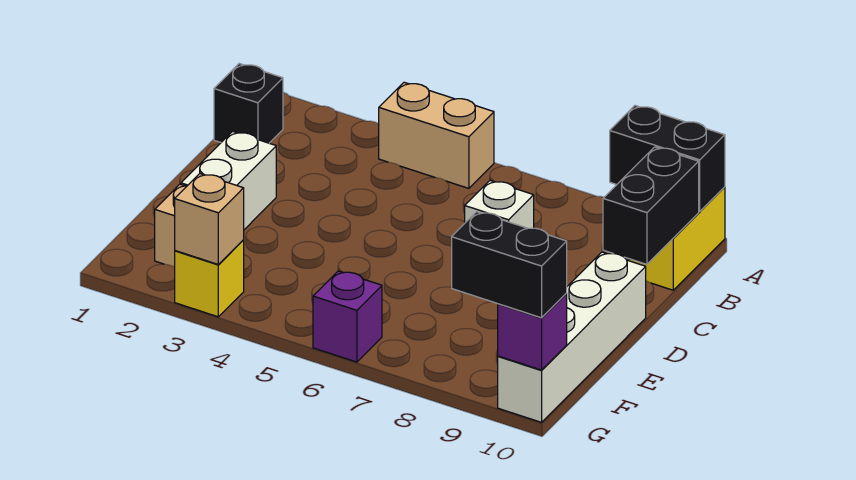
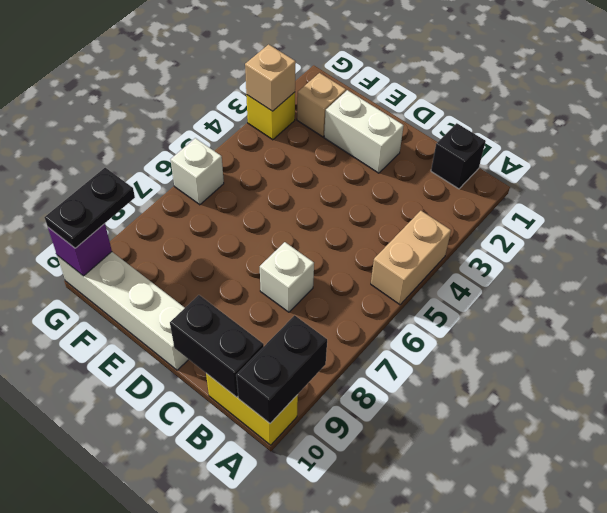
purple 1x1 brick [313,271,382,362] -> white 1x1 brick [170,138,224,205]
black 1x2 brick [452,212,567,318] -> black 1x2 plate [45,168,135,248]

